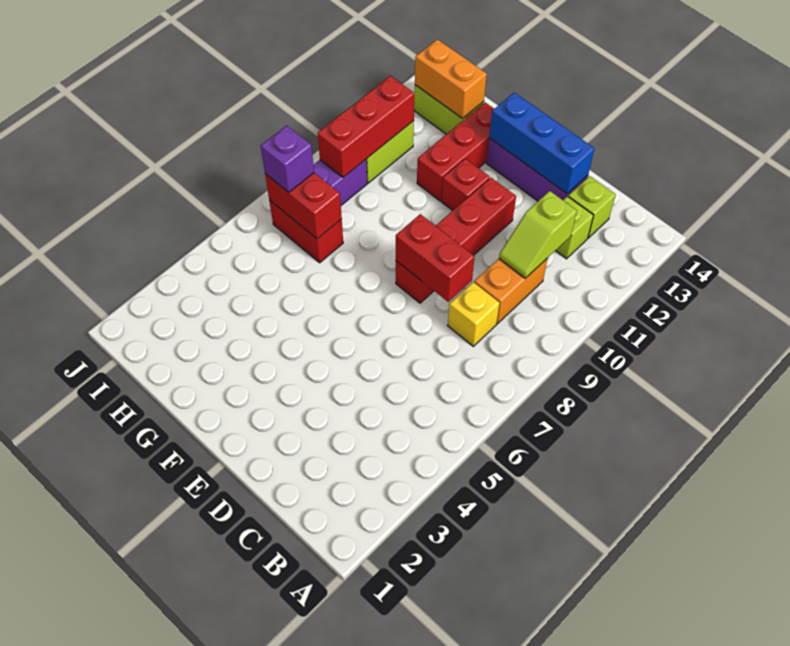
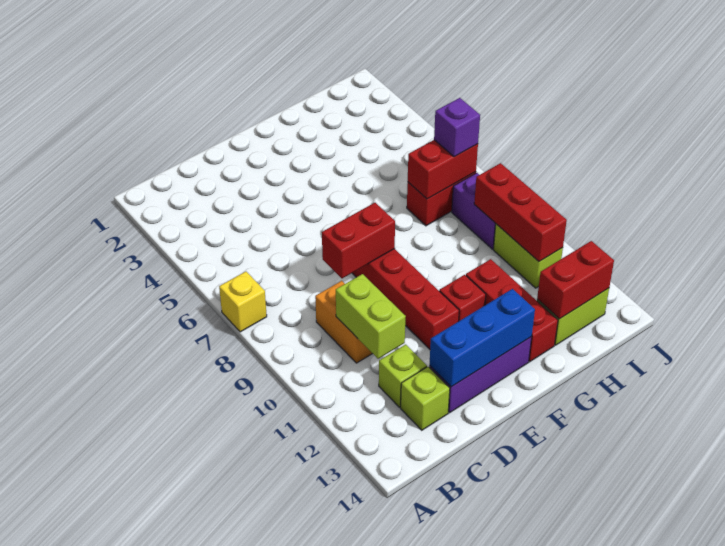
yellow 1x1 brick [448,282,500,346] -> yellow 1x1 brick moved to [219,272,267,332]
lime 1x2 slope [499,191,577,278] -> lime 1x2 brick [336,274,406,359]
orange 1x2 brick [415,39,487,119] -> red 1x2 brick [537,241,614,319]

